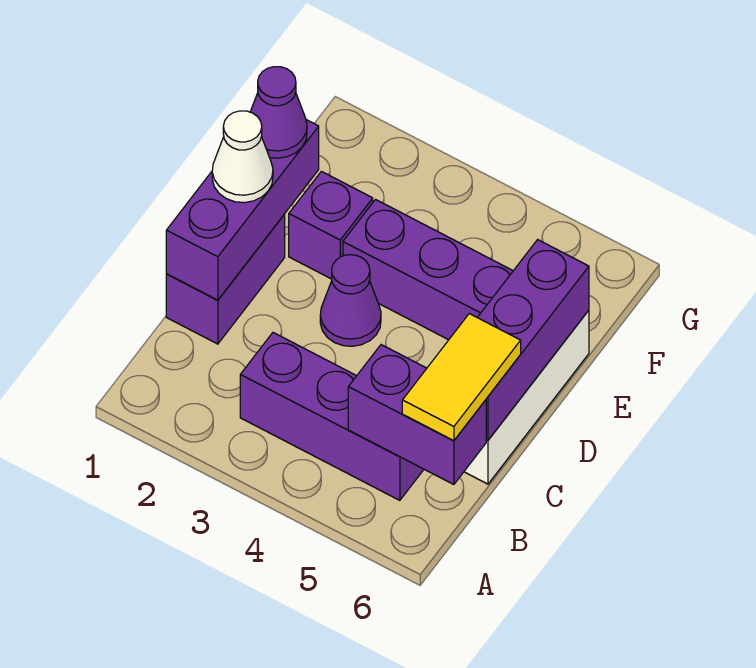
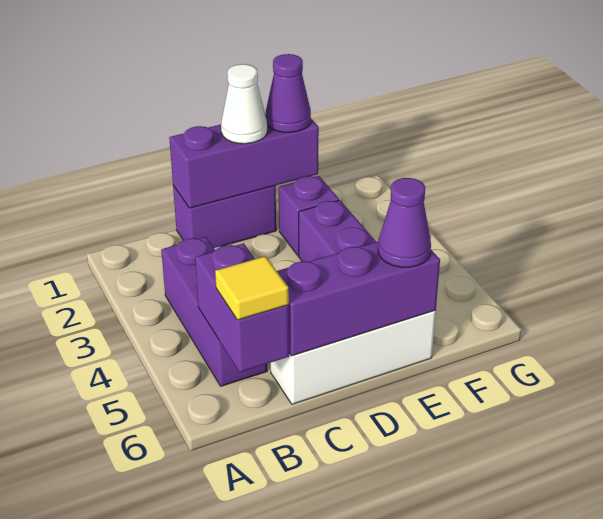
yellow 1x2 tile [402,314,521,441] -> yellow 1x1 tile [215,256,289,320]
purple 1x1 cone [320,255,381,346] -> purple 1x1 cone moved to [378,178,431,267]

